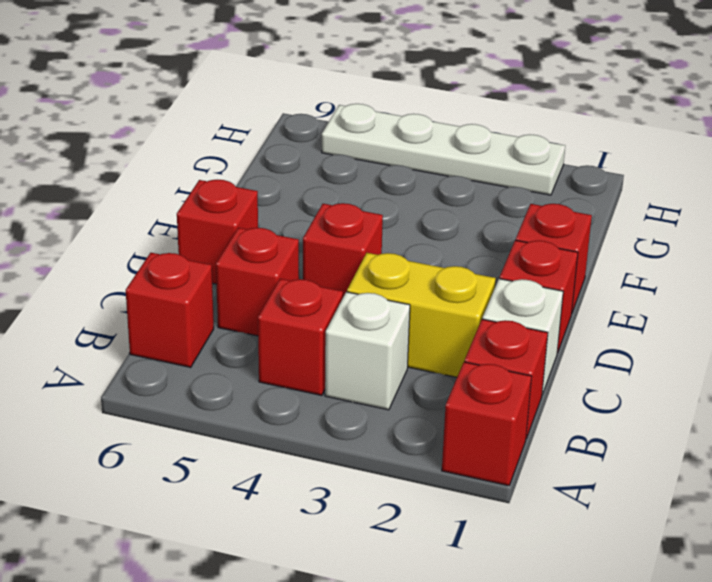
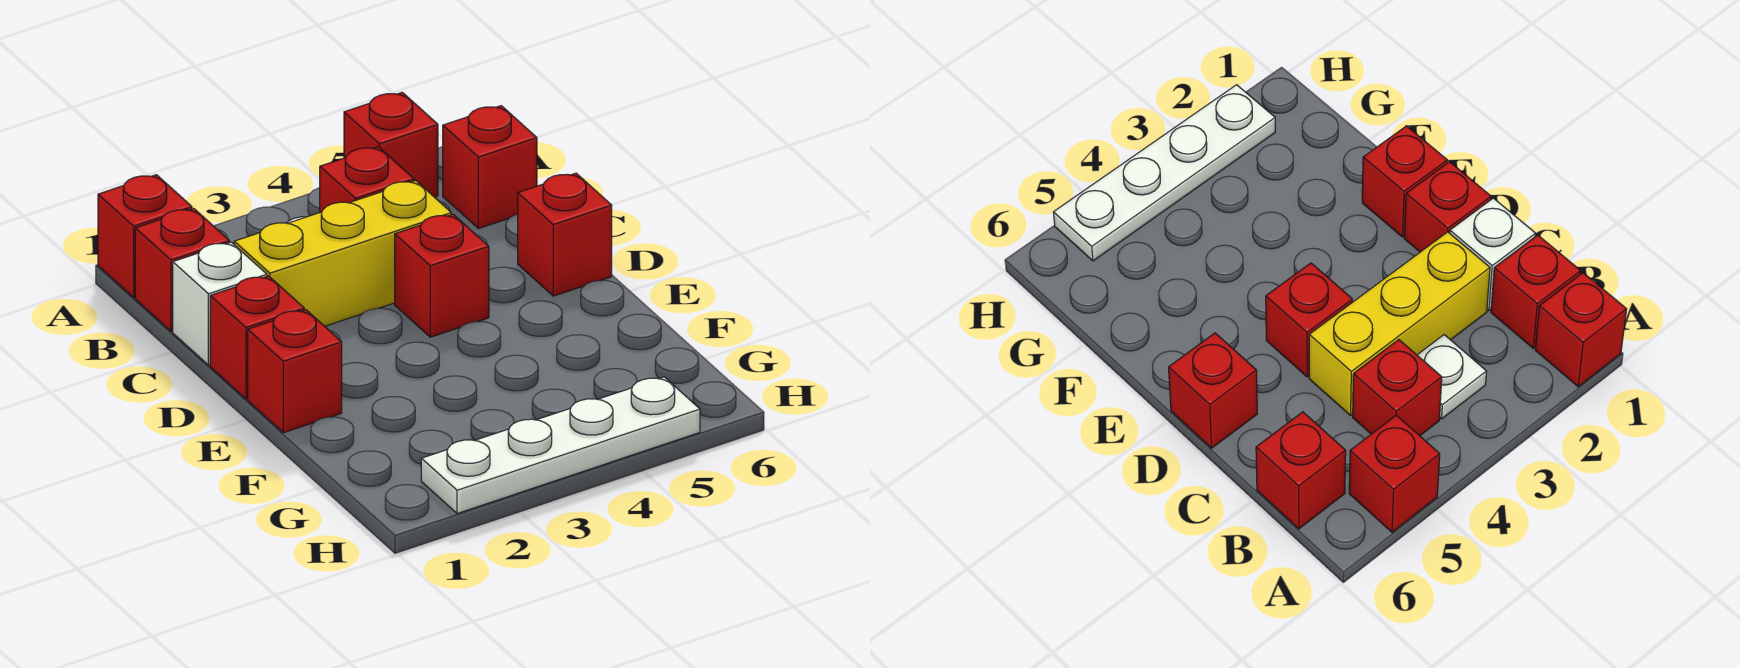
white 1x1 brick [325,292,410,410] -> white 1x1 plate [1417,335,1487,419]
yellow 1x2 brick [347,253,496,377] -> yellow 1x3 brick [234,181,451,326]
red 1x1 brick [216,228,299,336] -> red 1x1 brick moved to [344,92,438,197]

